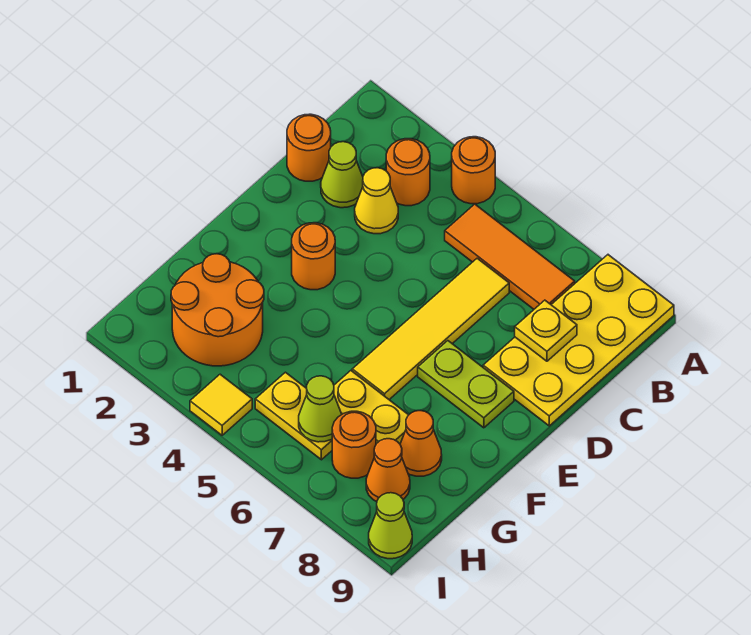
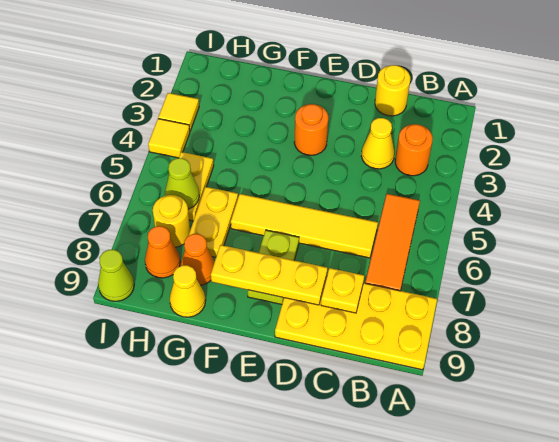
orange 1x1 round brick [452,137,495,204] -> none
orange 1x1 round brick [287,114,331,181] -> yellow 1x1 round brick [375,65,410,116]
lime 1x1 cone [321,142,363,208] -> none
none -> yellow 1x3 plate [211,245,327,305]
orange 2x2 round brick [171,254,264,366] -> none
none -> yellow 1x1 cone [170,265,206,317]
orange 1x1 round brick [332,411,376,478] -> yellow 1x1 round brick [153,195,190,247]
none -> yellow 1x1 tile [158,93,199,131]

